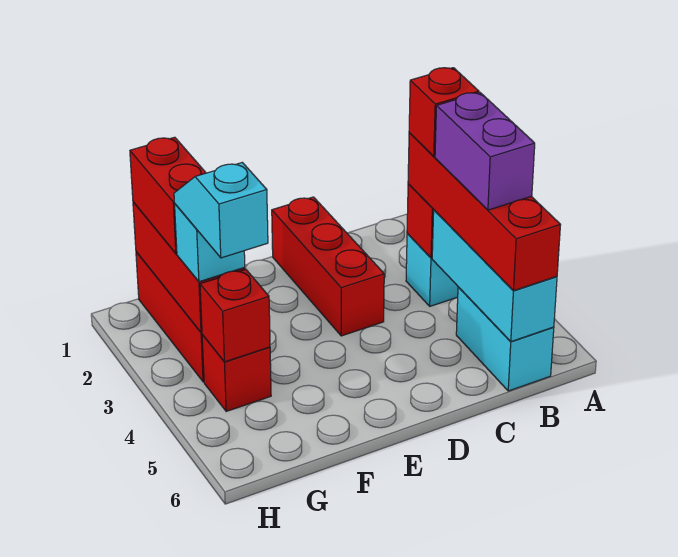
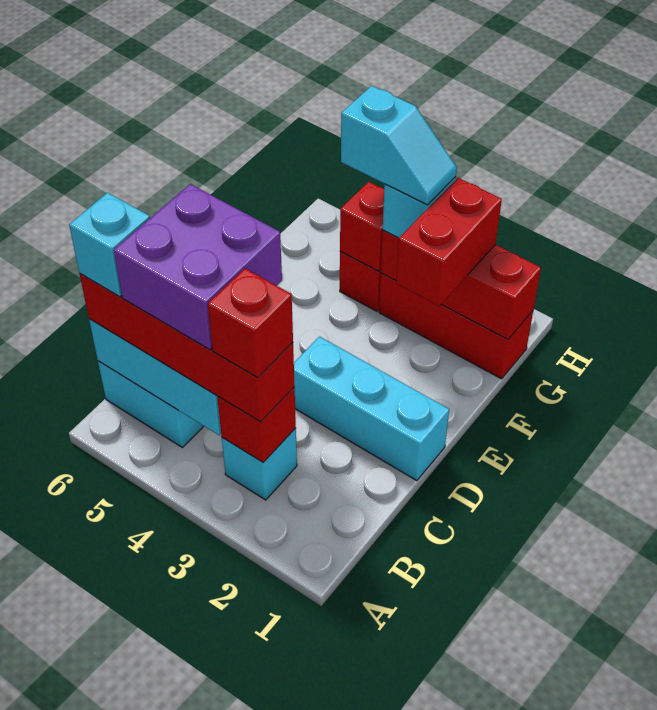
purple 1x2 brick [435,93,535,210] -> purple 2x2 brick [114,184,282,350]
none -> cyan 1x1 brick [69,193,150,297]
red 1x3 brick [272,197,384,336] -> cyan 1x3 brick [294,337,449,481]
red 1x2 brick [130,137,206,254] -> red 1x2 brick turned to [396,178,502,306]

